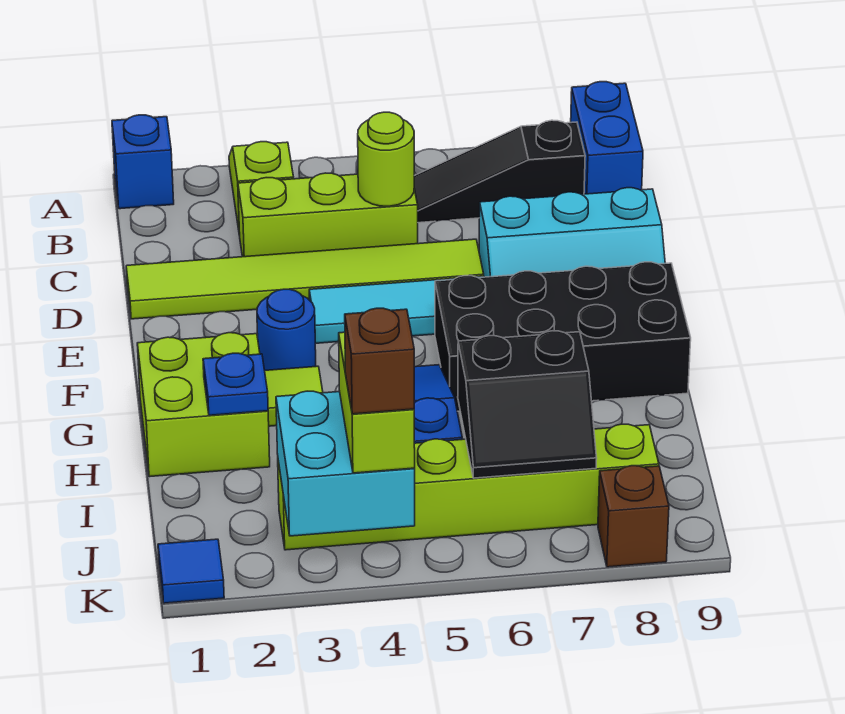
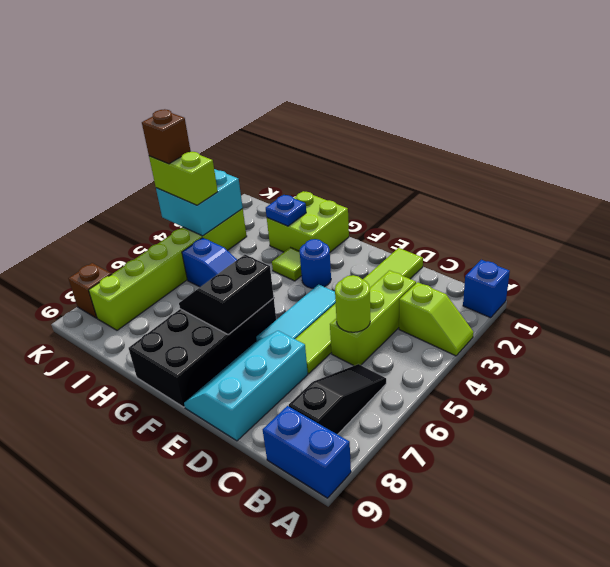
black 2x2 slope [458,331,597,478] -> black 2x2 slope moved to [179,255,274,335]
blue 1x1 tile [158,539,224,603] -> none

